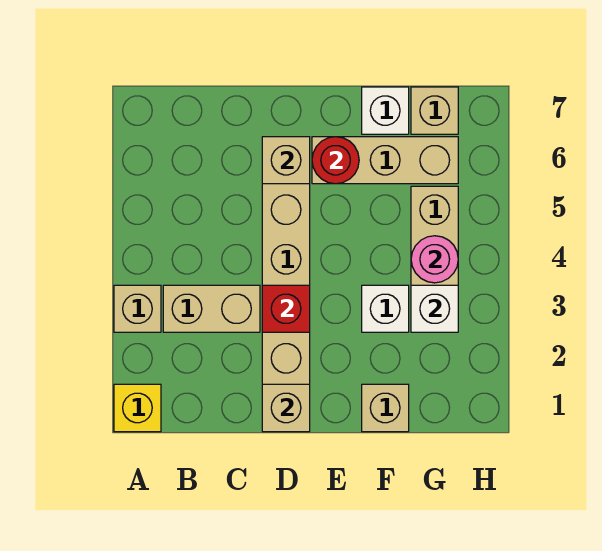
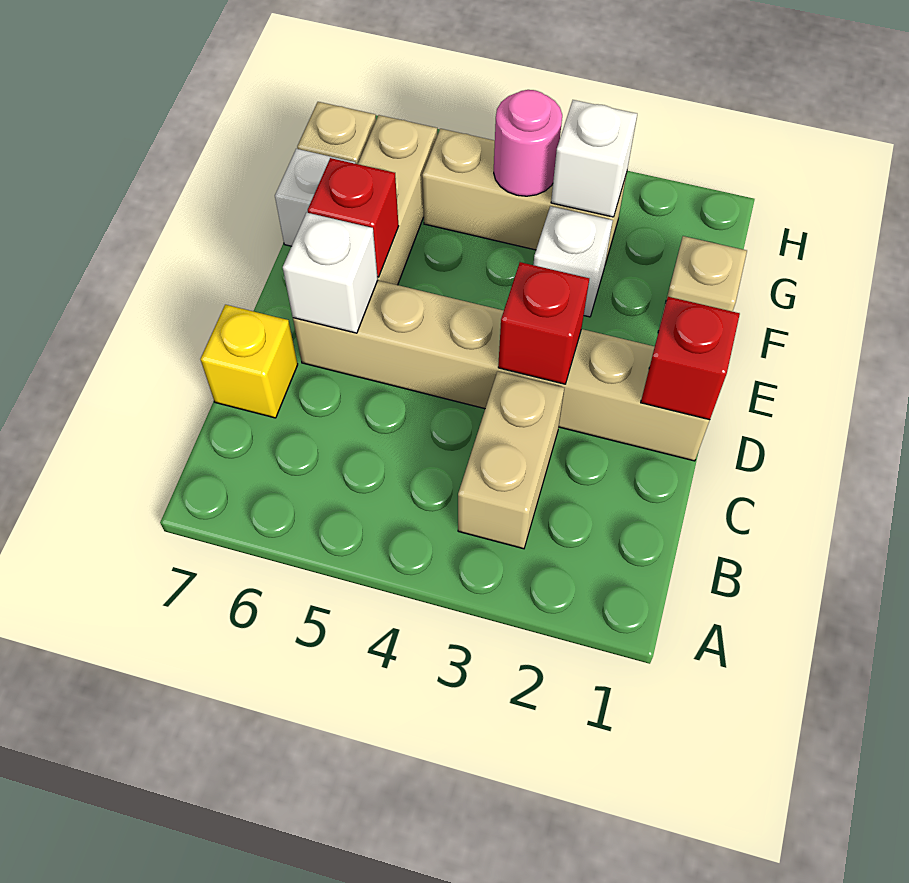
yellow 1x1 brick [114,384,161,432] -> yellow 1x1 brick moved to [201,305,298,418]
tan 1x1 brick [114,285,161,332] -> none
tan 1x1 brick [262,384,310,432] -> red 1x1 brick [641,297,740,420]
tan 1x1 brick [262,137,310,184] -> white 1x1 brick [283,213,378,333]
red 1x1 round brick [312,137,359,184] -> red 1x1 brick [308,158,399,277]

